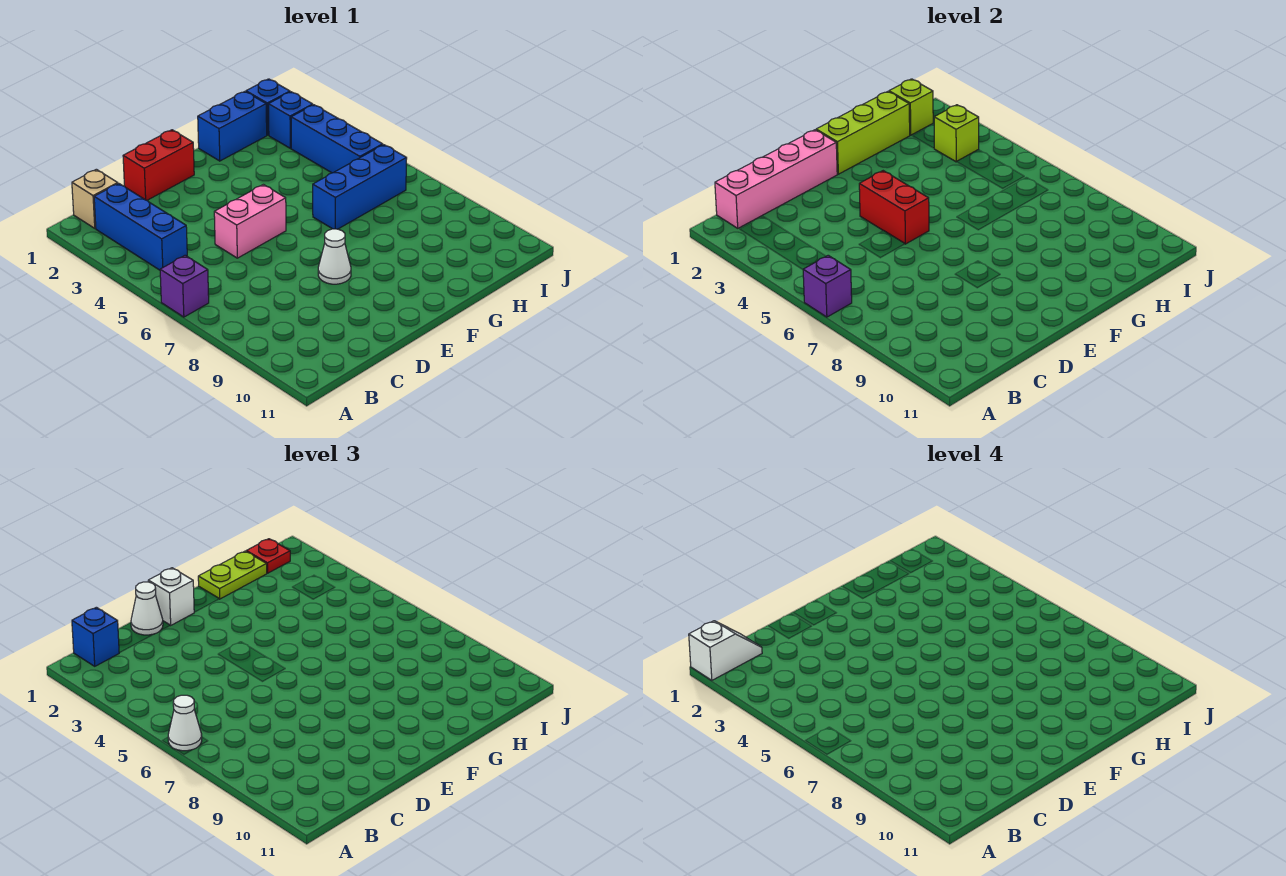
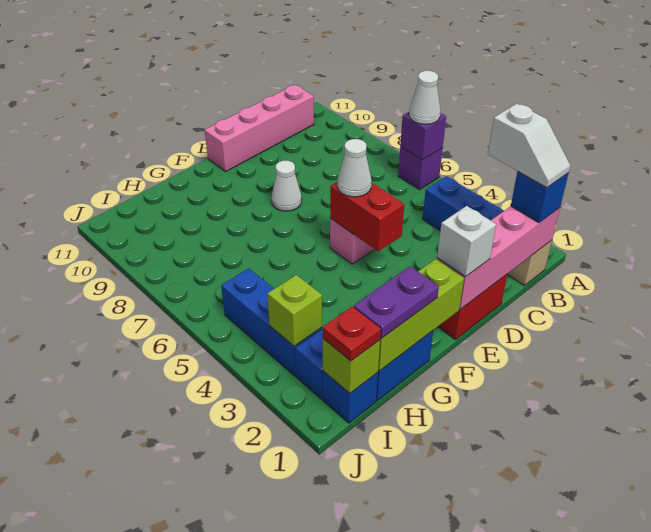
white 1x2 slope [689,621,762,680] -> white 1x2 slope turned to [488,104,570,188]
none -> pink 1x4 brick [205,85,314,172]
white 1x1 cone [131,582,163,635] -> white 1x1 cone moved to [338,139,371,197]
lime 1x2 plate [198,551,267,599] -> purple 1x2 plate [354,266,439,338]
blue 1x3 brick [313,145,407,229] -> none

